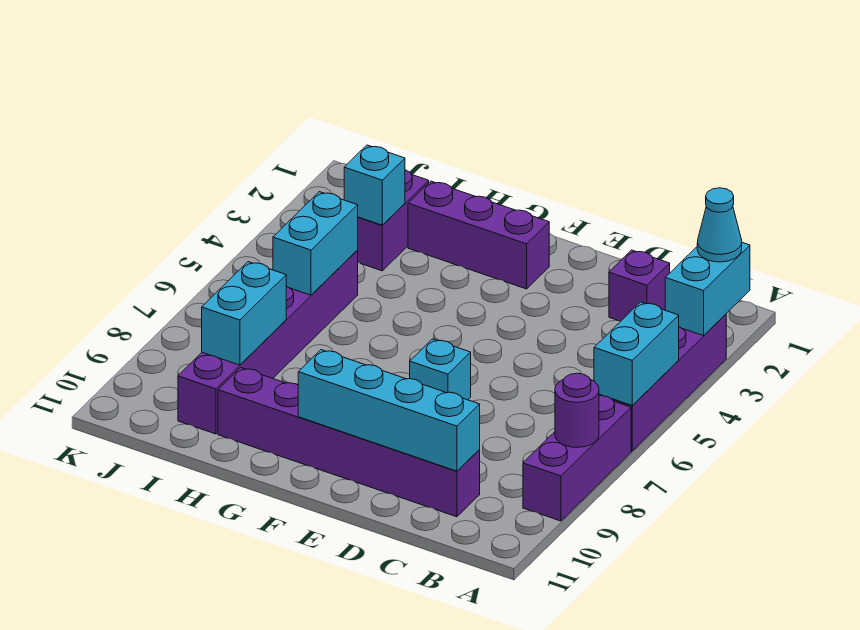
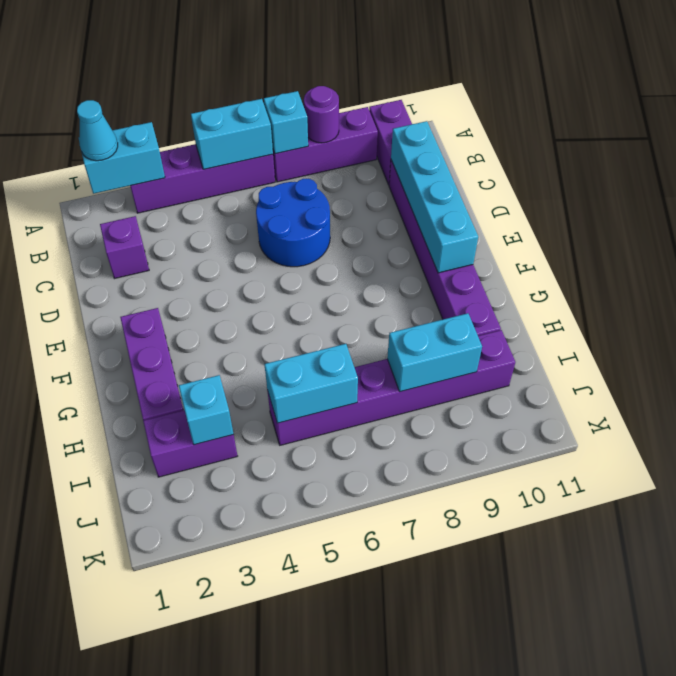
none -> purple 1x2 brick [369,100,412,185]
none -> blue 2x2 round brick [256,179,330,267]
cyan 1x1 brick [410,339,471,400] -> cyan 1x1 brick moved to [264,91,308,154]

